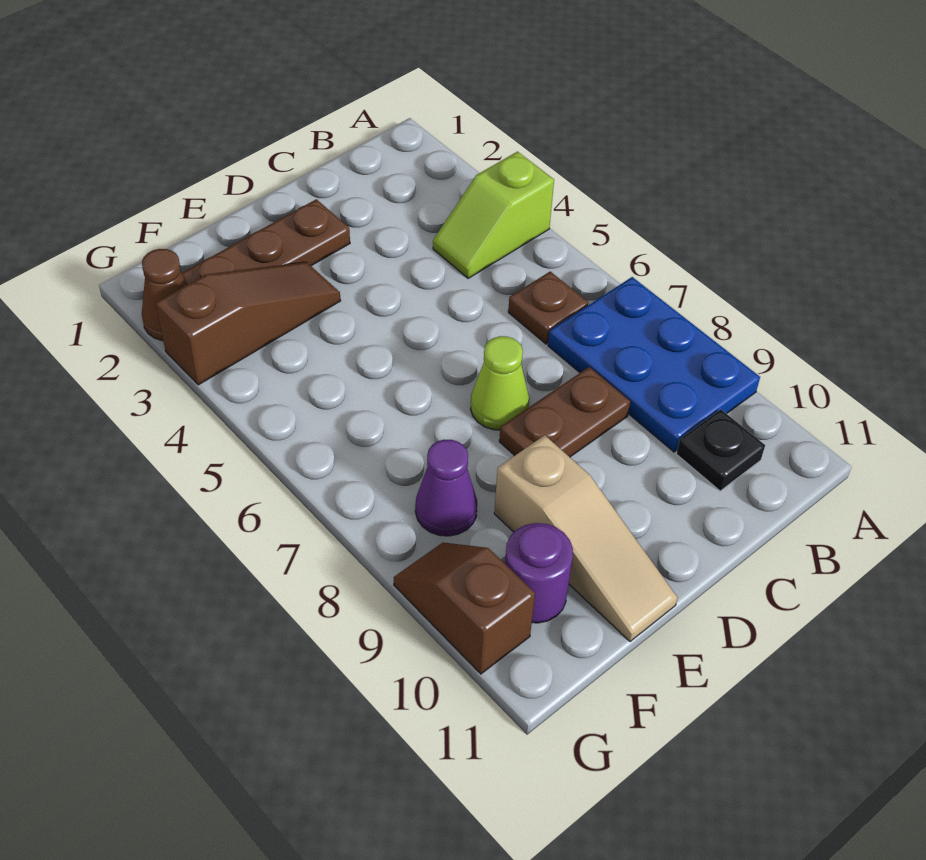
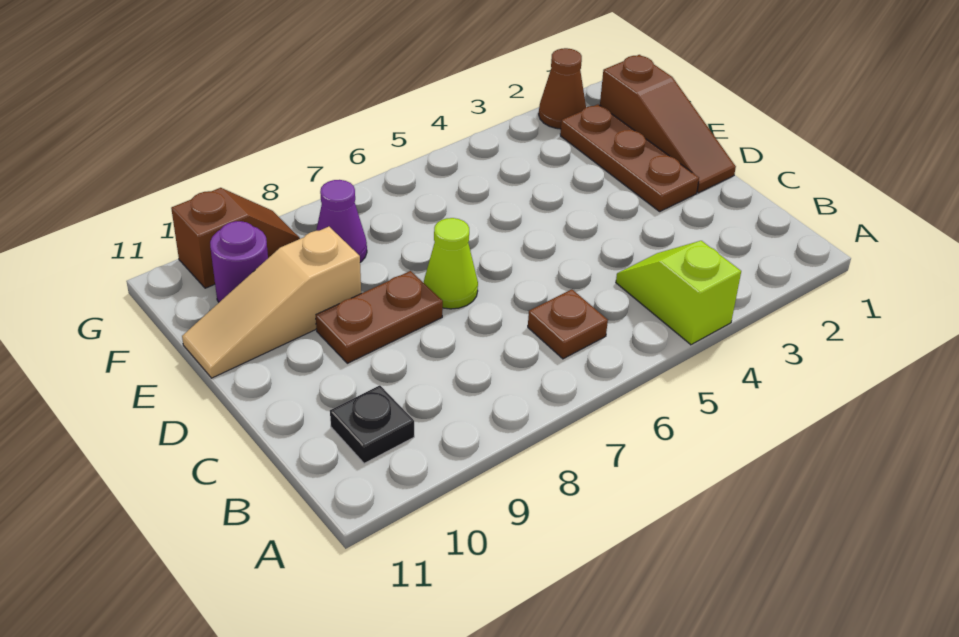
blue 2x3 plate [548,277,760,452] -> none
brown 1x2 plate [499,367,630,457] -> brown 1x2 plate turned to [316,271,443,363]
brown 1x3 slope [156,262,341,385] -> brown 1x3 slope moved to [600,55,736,193]

